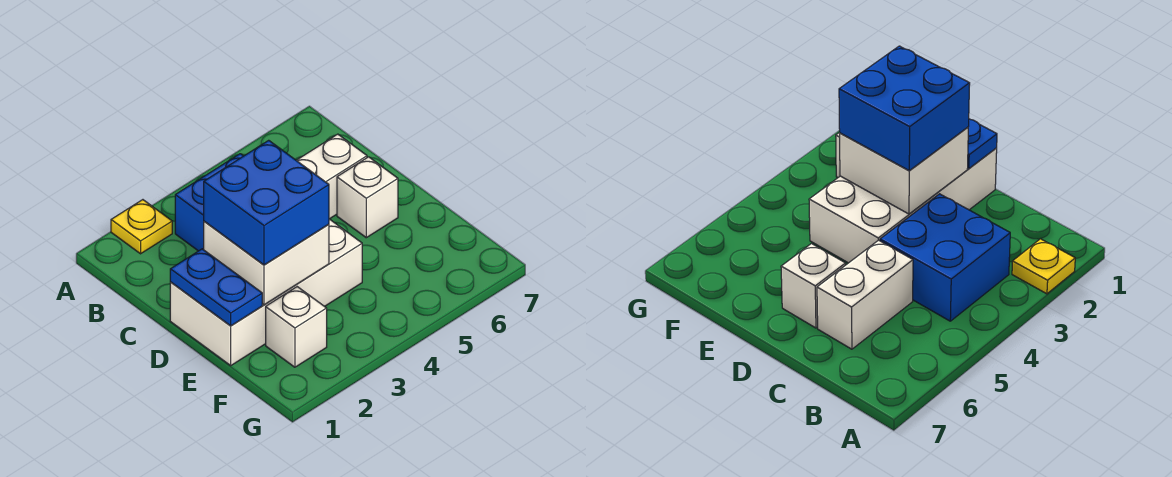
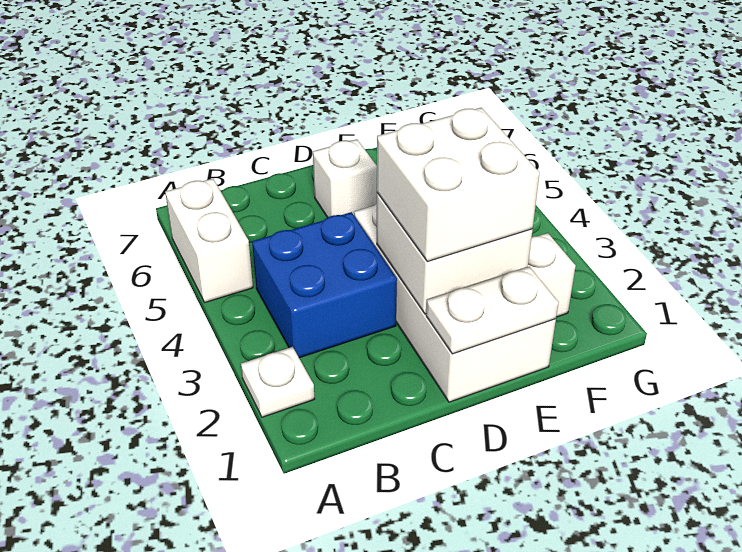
yellow 1x1 plate [111,200,172,254] -> white 1x1 plate [241,347,314,417]
white 1x2 brick [296,134,367,219] -> white 1x2 brick moved to [165,179,253,302]
blue 1x2 plate [170,249,262,326] -> white 1x2 plate [426,267,558,354]
blue 2x2 brick [204,140,329,265] -> white 2x2 brick [377,108,540,262]

